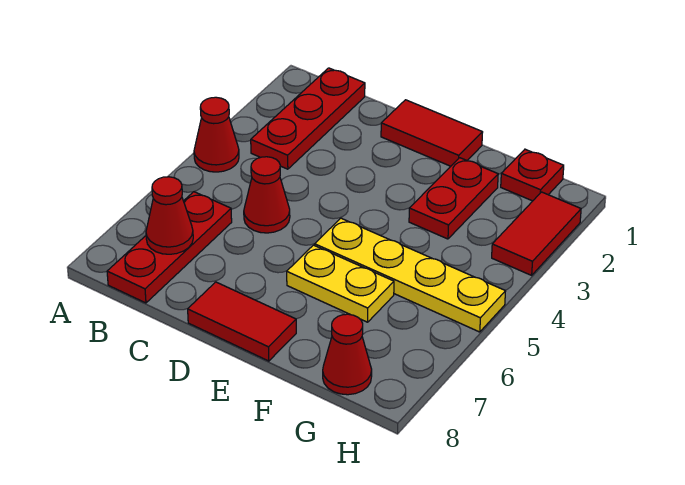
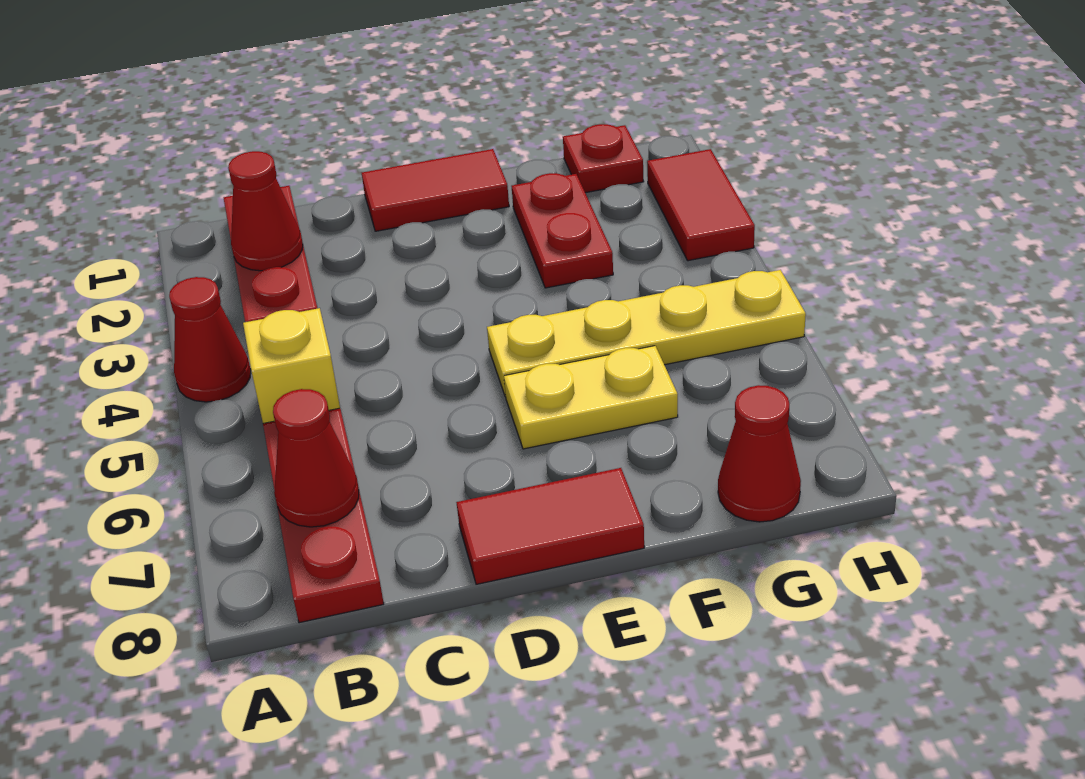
none -> yellow 1x1 brick [243,308,340,423]
red 1x1 cone [244,157,290,233] -> red 1x1 cone moved to [228,151,303,271]

